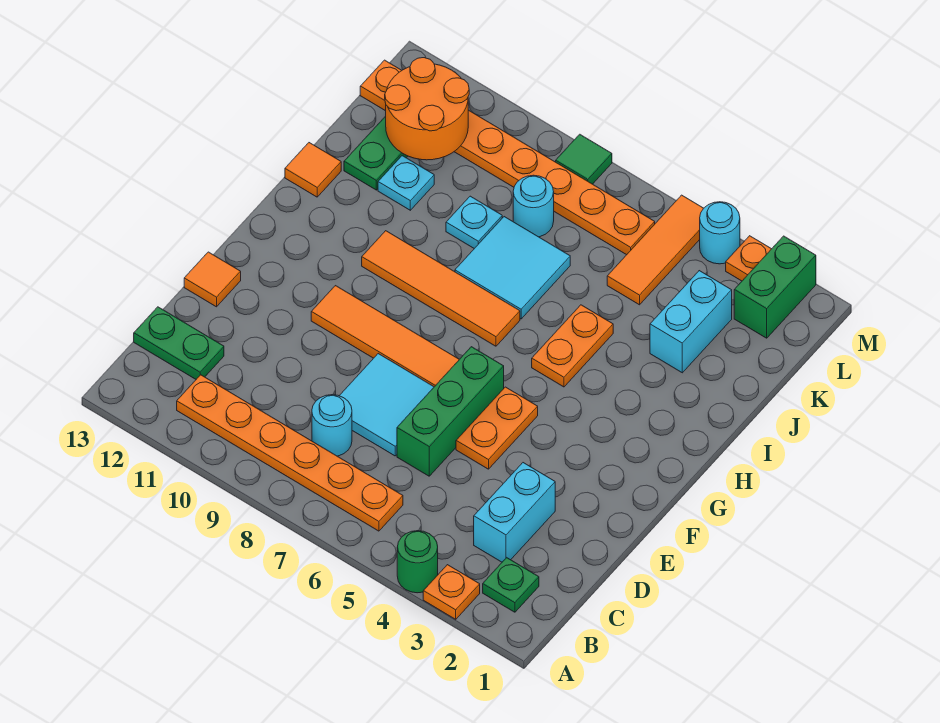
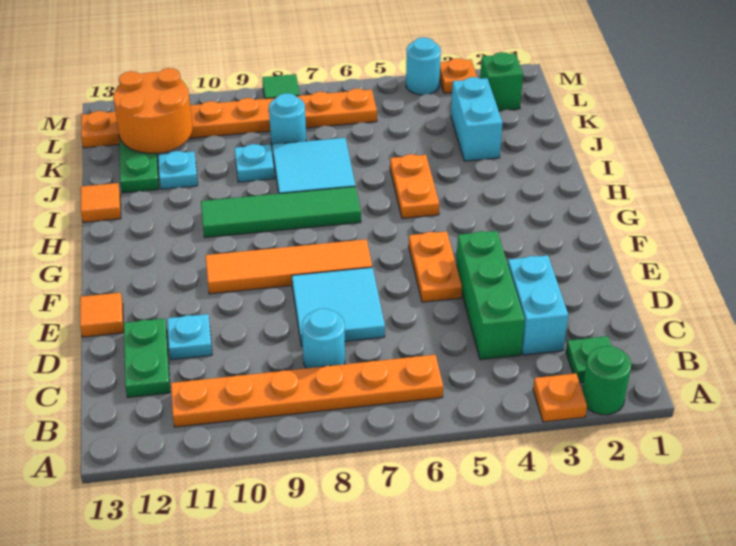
green 1x1 round brick [397,531,438,593] -> green 1x1 round brick moved to [582,346,631,415]
green 1x2 plate [134,307,224,379] -> green 1x2 plate turned to [124,319,170,397]
green 1x3 brick [397,347,504,476] -> green 1x3 brick moved to [456,231,525,360]
none -> cyan 1x1 plate [167,314,212,360]
orange 1x4 tile [362,231,520,346] -> green 1x4 tile [201,187,361,238]
orange 1x3 tile [607,195,703,305] -> none
green 1x2 brick [734,236,816,338] -> green 1x1 brick [480,52,523,111]

